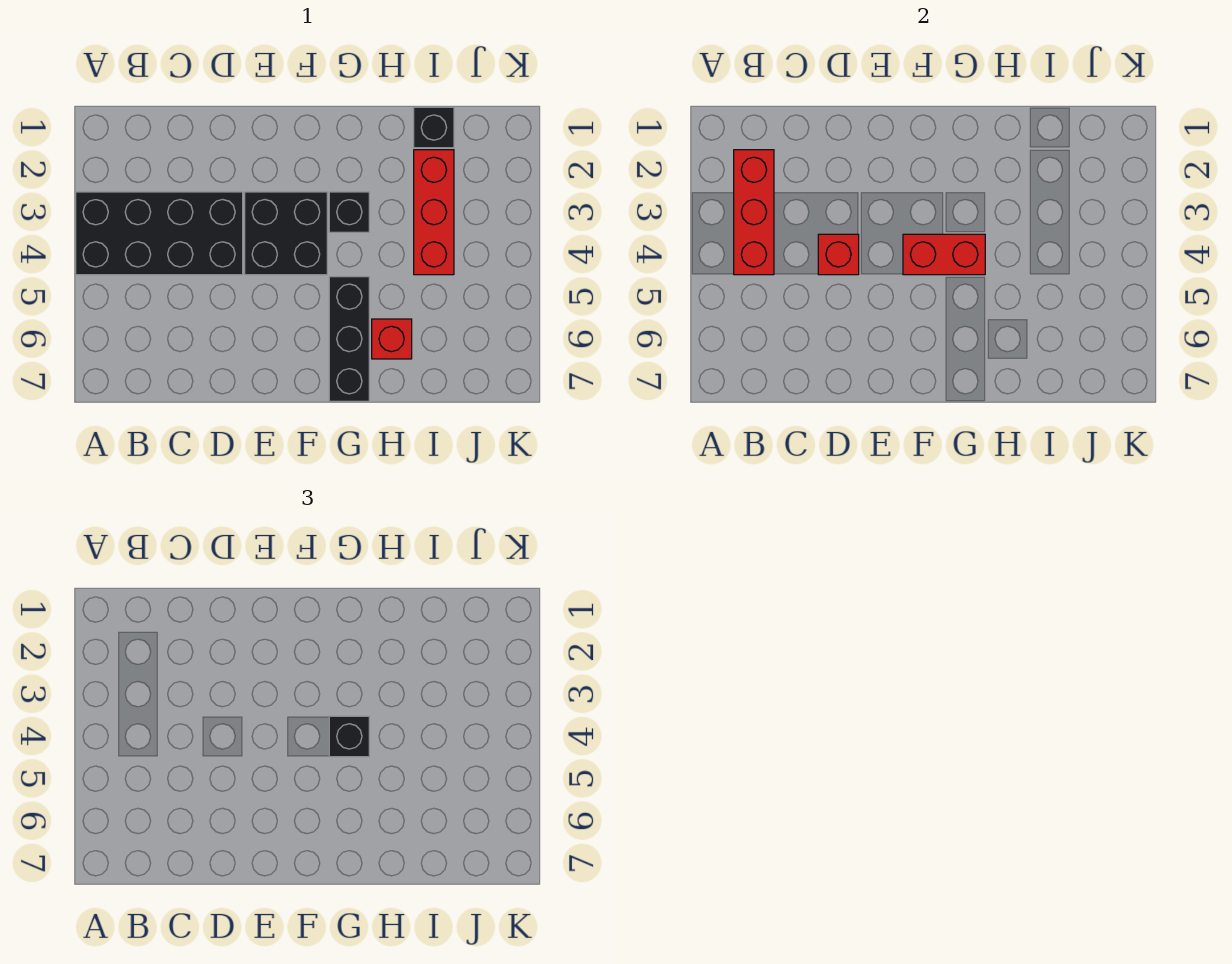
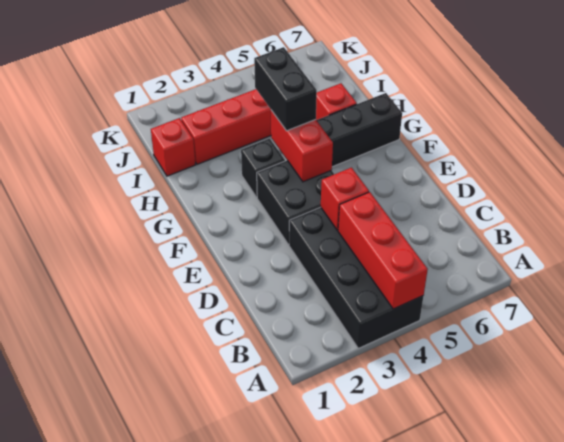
red 1x3 brick [734,150,774,275] -> red 1x3 brick turned to [338,192,428,309]
black 1x1 brick [329,716,369,757] -> black 1x2 brick [254,47,317,131]
black 1x1 brick [414,107,454,148] -> red 1x1 brick [151,118,195,176]

